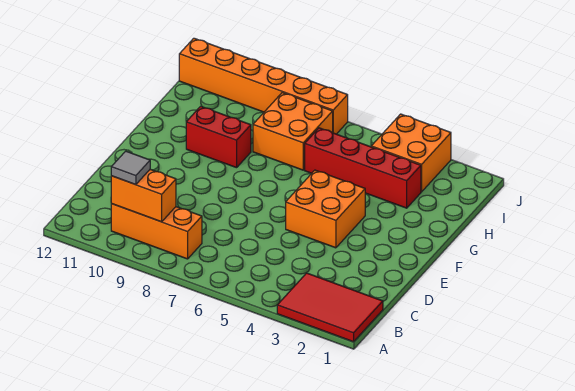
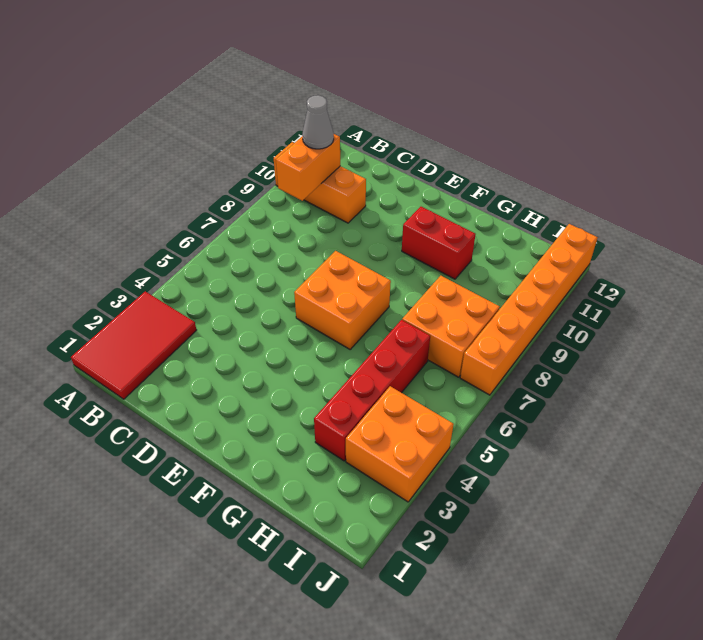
orange 1x3 brick [111,204,202,259] -> orange 1x3 brick turned to [274,142,366,223]
grey 1x1 tile [111,151,150,185] -> grey 1x1 cone [302,95,334,149]
orange 2x2 brick [286,170,366,248] -> orange 2x2 brick moved to [294,251,391,349]
red 1x2 brick [186,106,251,168] -> red 1x2 brick turned to [402,207,476,279]

